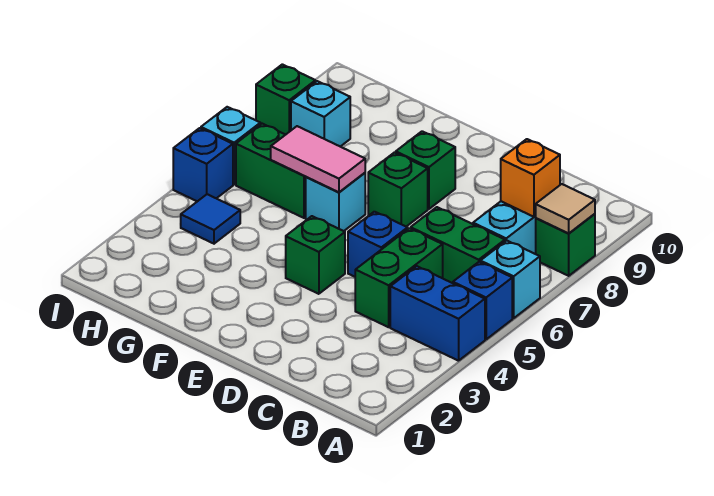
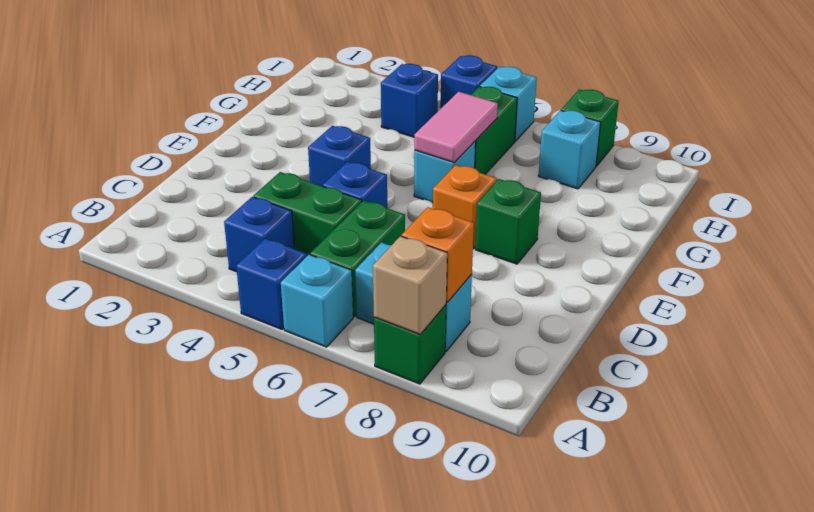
blue 1x2 brick [390,266,485,361] -> blue 1x1 brick [224,197,294,272]
tan 1x1 tile [536,184,595,234] -> tan 1x1 brick [373,236,447,335]
green 1x1 brick [286,216,345,294] -> blue 1x1 brick [308,126,371,186]
green 1x1 brick [368,153,428,227] -> orange 1x1 brick [433,165,497,249]
blue 1x1 tile [181,194,240,244] -> blue 1x1 brick [381,64,438,137]

